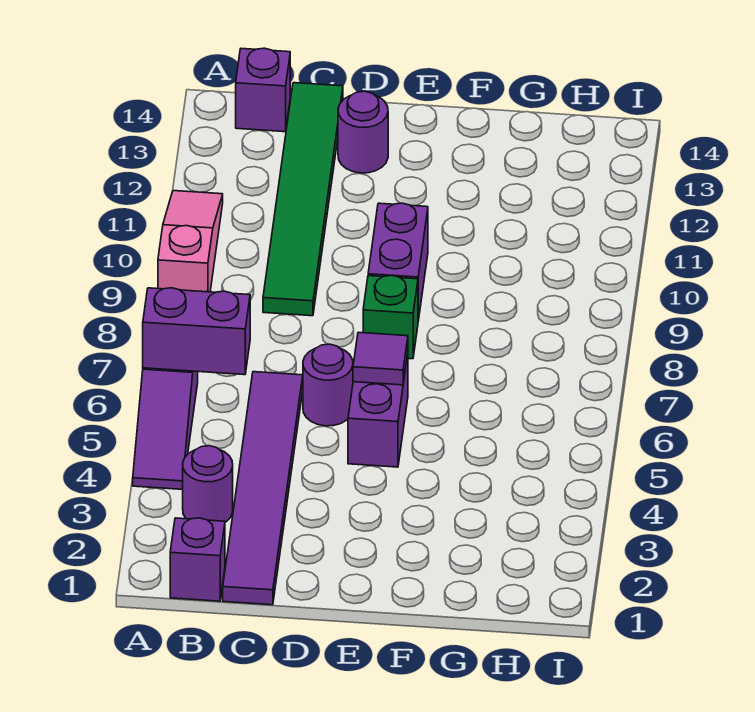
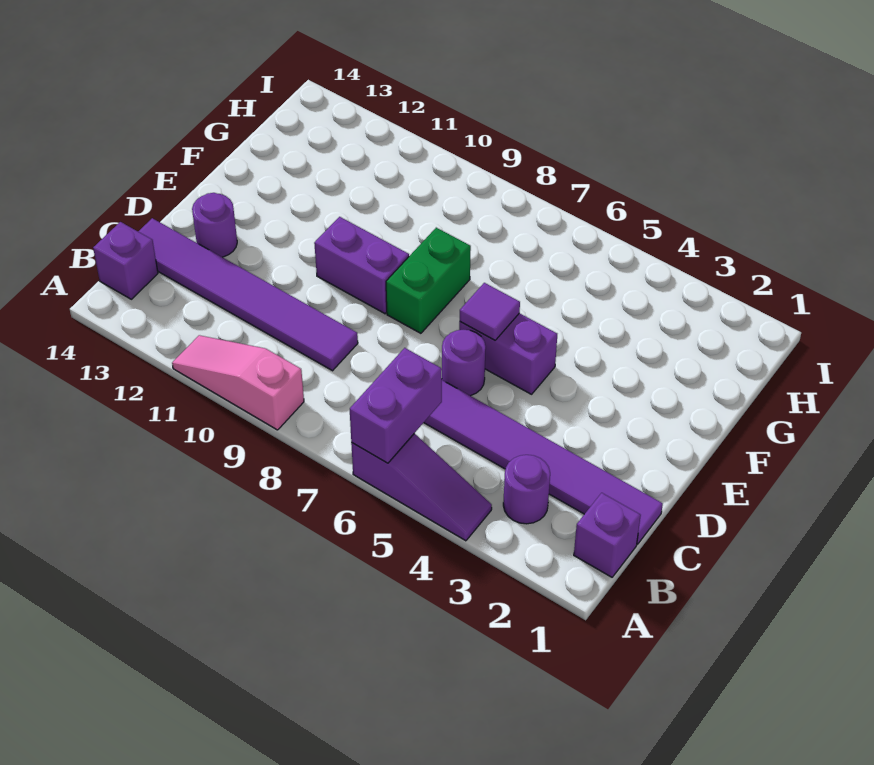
green 1x6 tile [263,83,343,316] -> purple 1x6 tile [138,218,358,371]
green 1x1 brick [363,275,418,359] -> green 1x2 brick [386,228,471,333]

